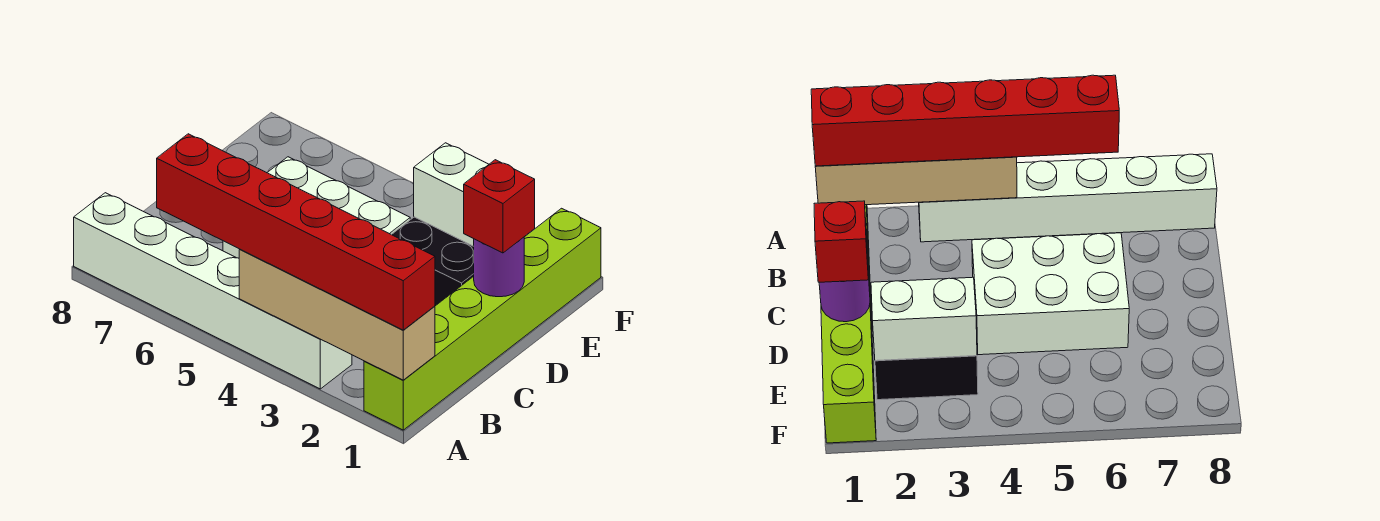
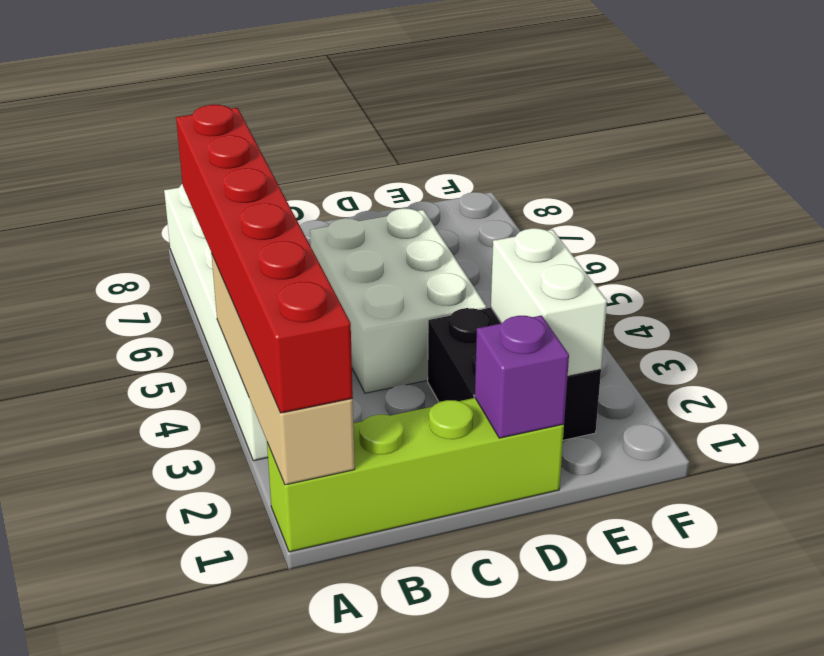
lime 1x6 brick [364,208,601,430] -> lime 1x4 brick [267,398,564,552]
purple 1x1 round brick [474,237,524,297] -> purple 1x1 brick [475,316,569,438]
red 1x1 brick [464,160,535,253] -> none

